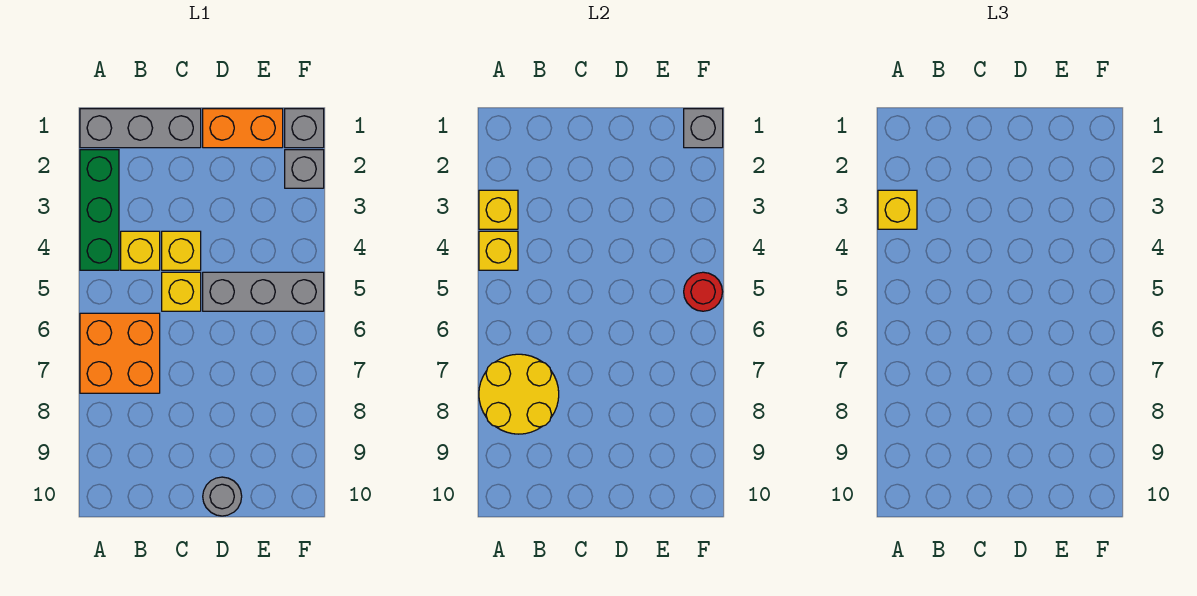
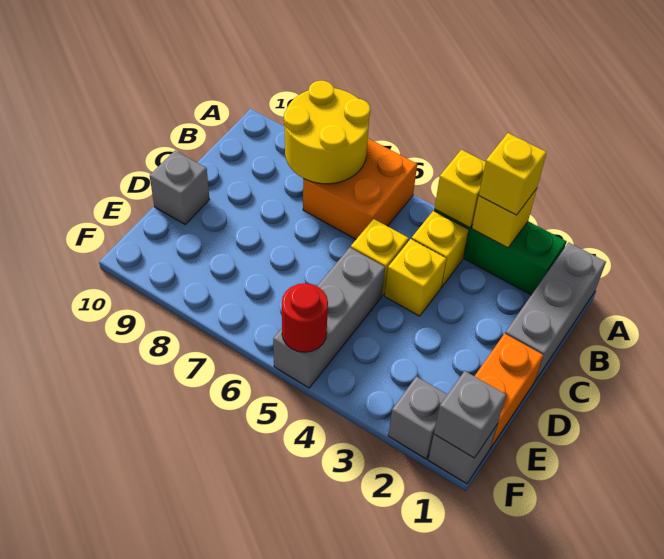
grey 1x1 round brick [203,477,242,516] -> grey 1x1 brick [150,151,209,224]

